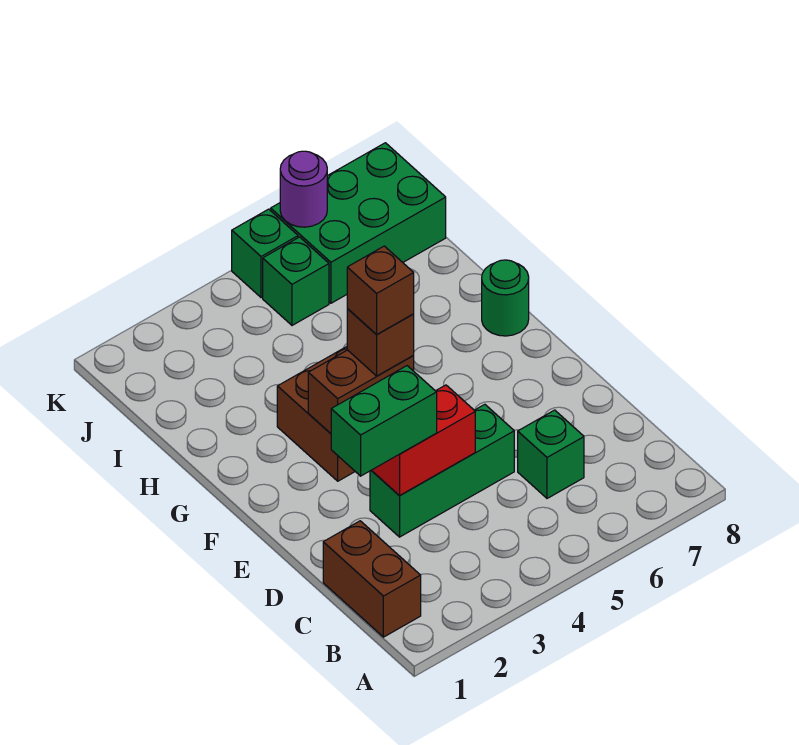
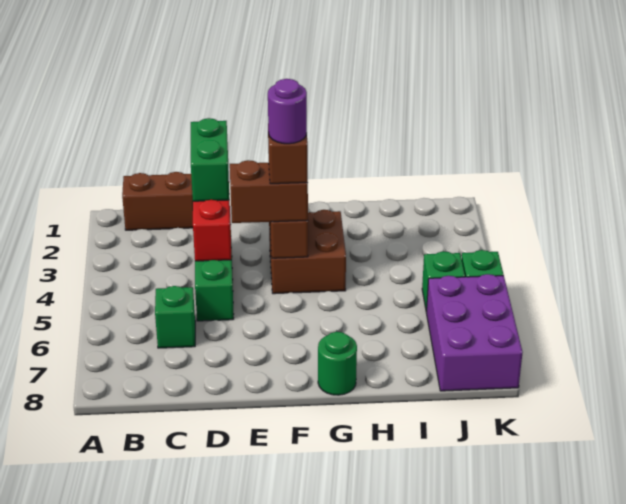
brown 1x1 brick [347,309,414,376] -> brown 1x2 brick [230,160,308,223]
green 2x3 brick [271,143,446,303] -> purple 2x3 brick [426,274,523,391]
purple 1x1 round brick [280,151,327,227] -> purple 1x1 round brick moved to [268,79,307,144]

